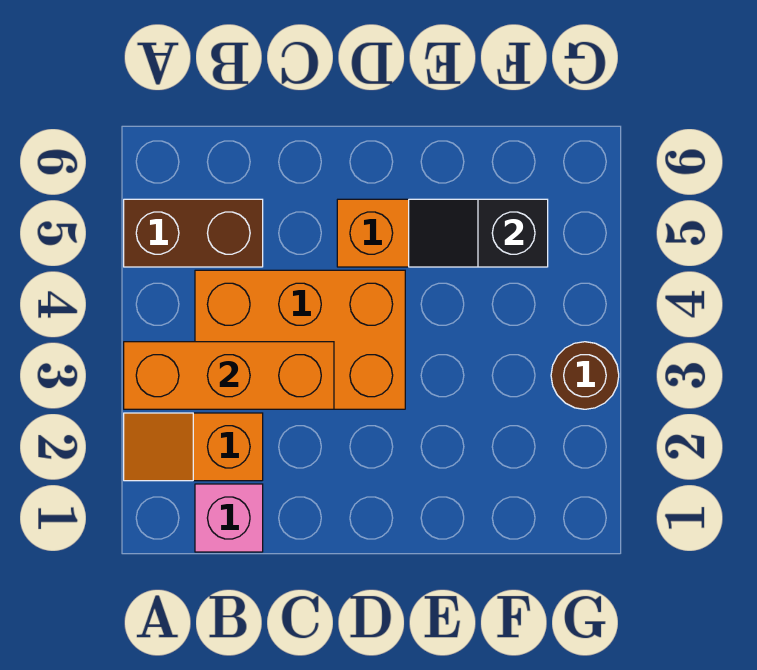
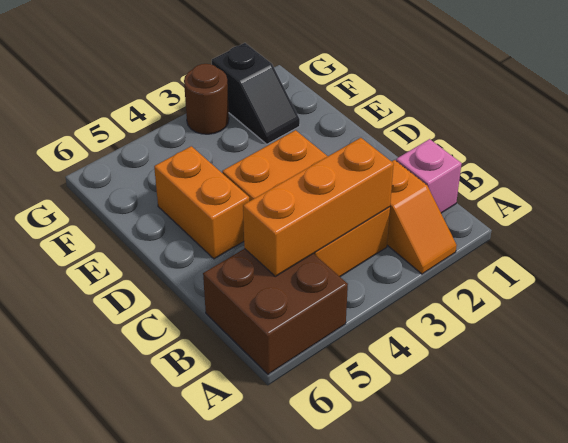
orange 1x3 brick [124,342,334,409] -> orange 1x3 brick turned to [243,138,394,276]
brown 1x2 brick [124,199,263,267] -> brown 2x2 brick [203,249,348,374]
black 1x2 slope [409,199,548,267] -> black 1x2 slope moved to [212,43,300,144]

